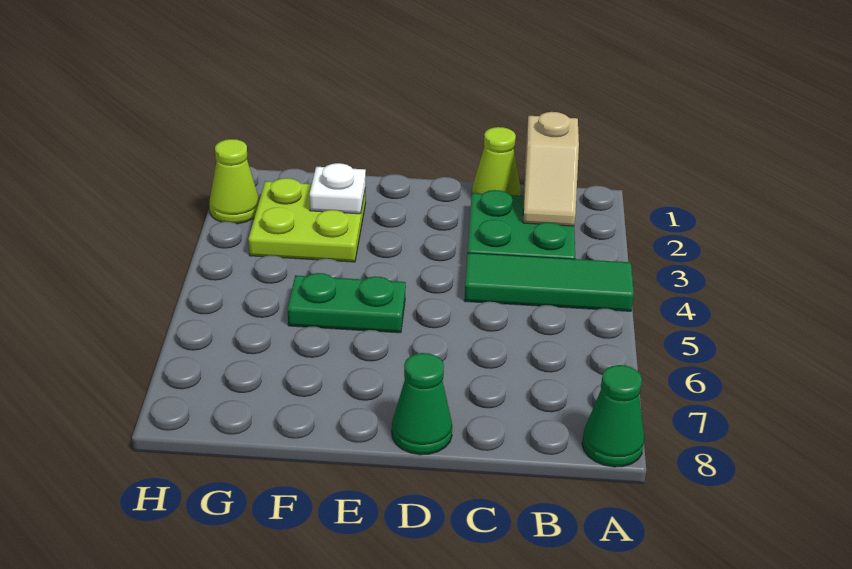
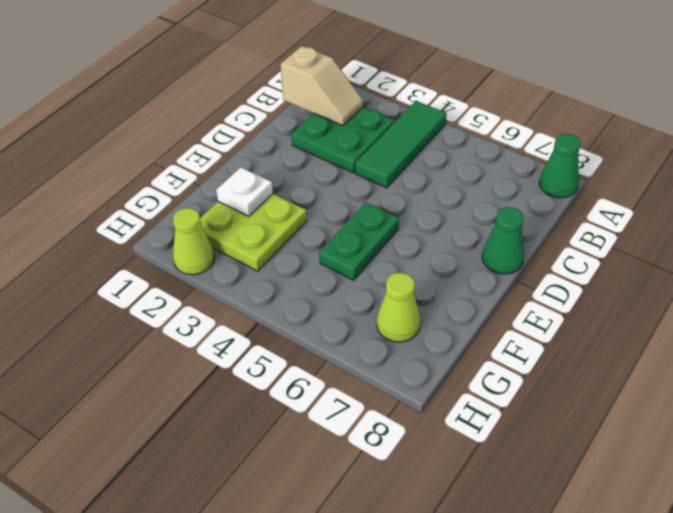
lime 1x1 cone [472,127,521,196] -> lime 1x1 cone moved to [377,273,420,342]

